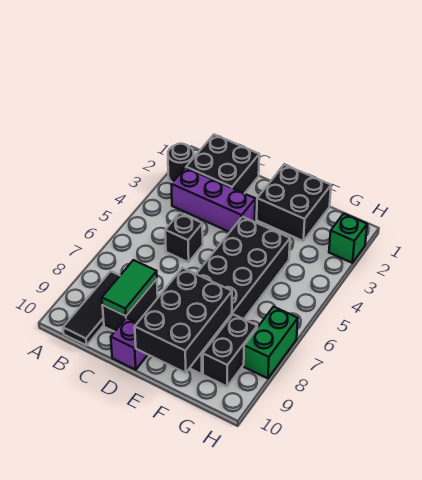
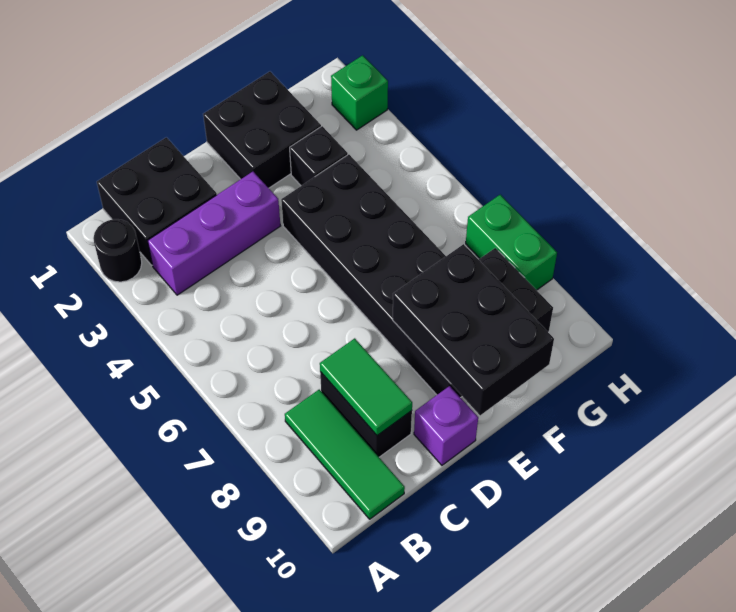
black 1x3 tile [63,271,120,345] -> green 1x3 tile [285,390,405,519]
black 1x1 brick [165,213,203,262] -> black 1x1 brick moved to [290,126,348,186]

